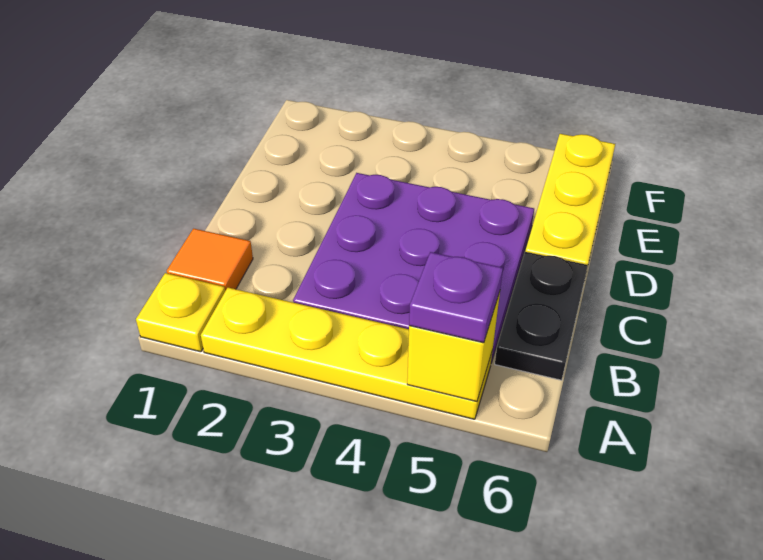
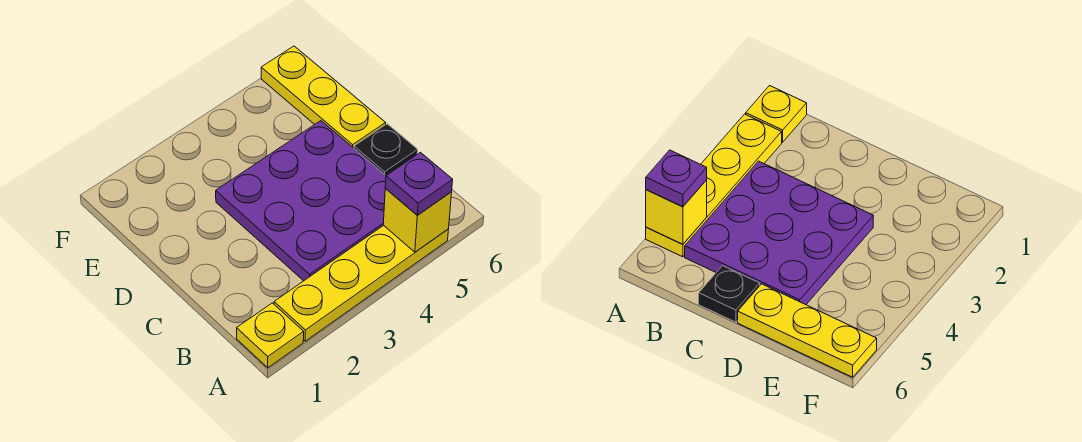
orange 1x1 tile [167,229,253,291] -> none
black 1x2 plate [495,252,588,380] -> black 1x1 plate [354,124,418,175]

